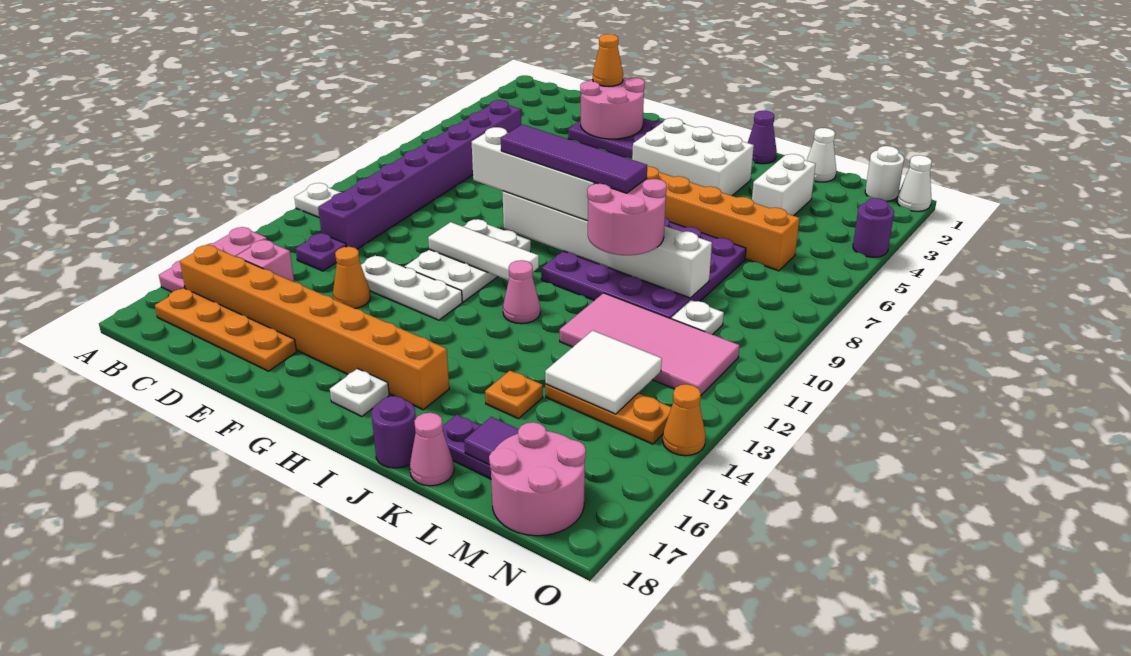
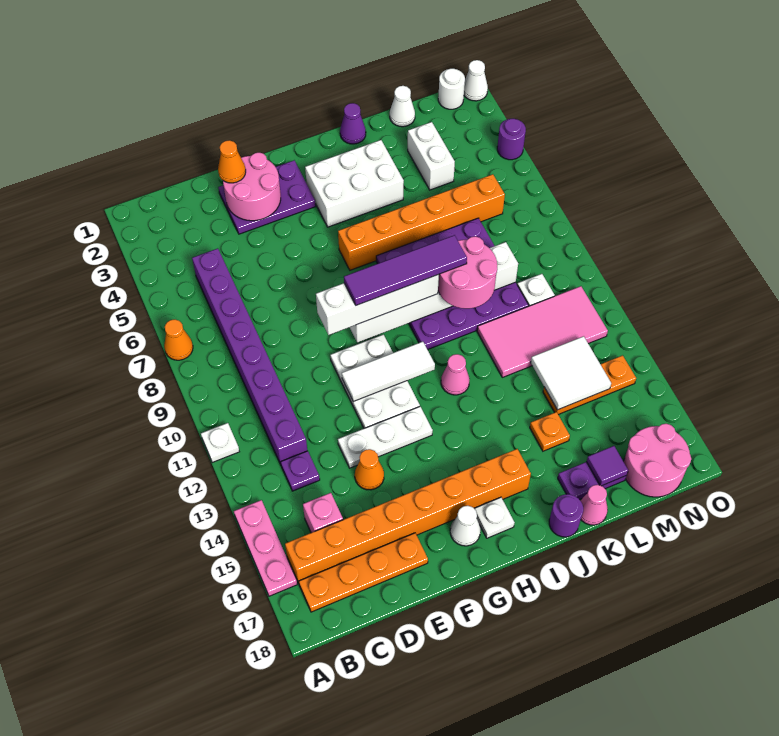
none -> white 1x1 cone [450,506,480,546]
orange 1x1 cone [663,384,705,456] -> orange 1x1 cone moved to [164,319,193,360]

